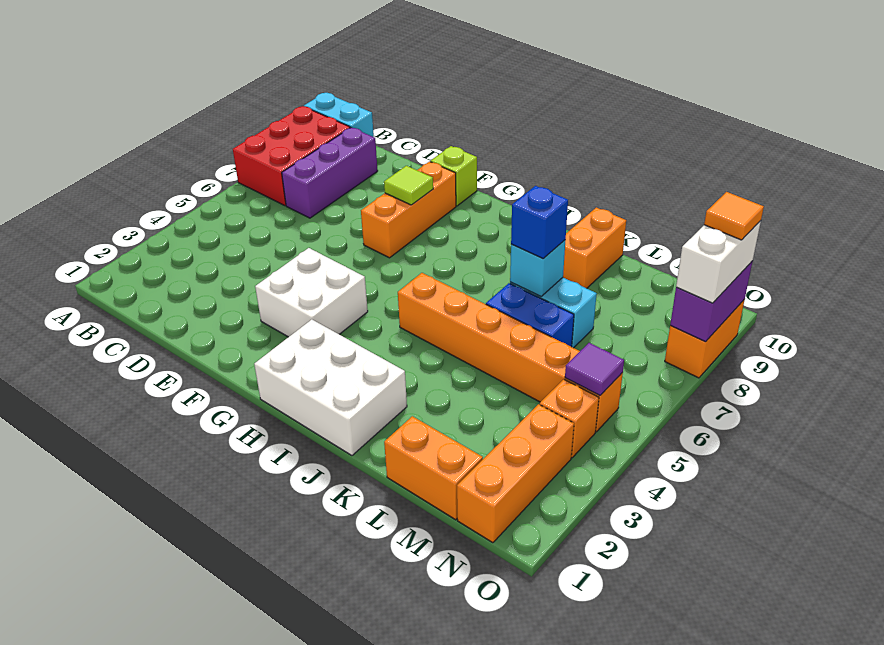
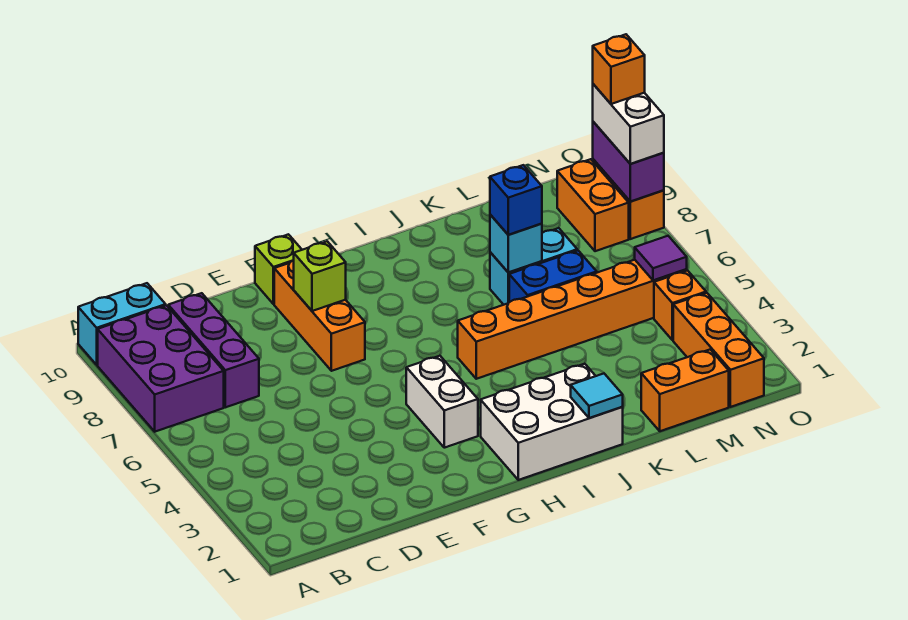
red 2x3 brick [233,106,350,206] -> purple 2x3 brick [98,305,224,432]
white 2x2 brick [255,248,368,337] -> white 1x2 brick [406,356,478,448]
lime 1x1 tile [384,166,433,205] -> lime 1x1 brick [294,241,346,311]
none -> cyan 1x1 tile [571,374,623,418]
orange 1x2 brick [563,208,626,288] -> orange 1x2 brick moved to [557,159,629,251]
orange 1x1 tile [704,192,764,240] -> orange 1x1 brick [593,34,645,104]

